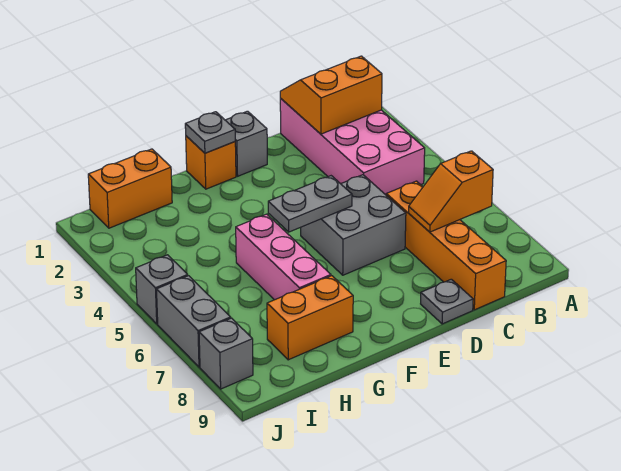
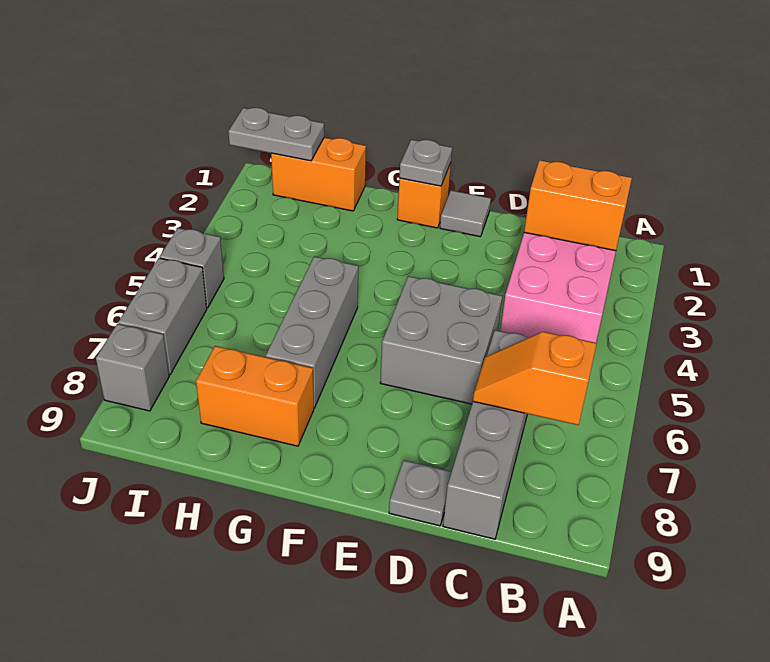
orange 1x4 brick [386,181,506,310] -> grey 1x4 brick [443,330,529,539]
grey 1x1 brick [226,111,267,176] -> grey 1x1 tile [440,190,491,237]
grey 1x2 plate [268,176,352,232] -> grey 1x2 plate moved to [229,108,324,161]
pink 1x3 brick [236,214,331,300] -> grey 1x3 brick [266,256,358,408]

